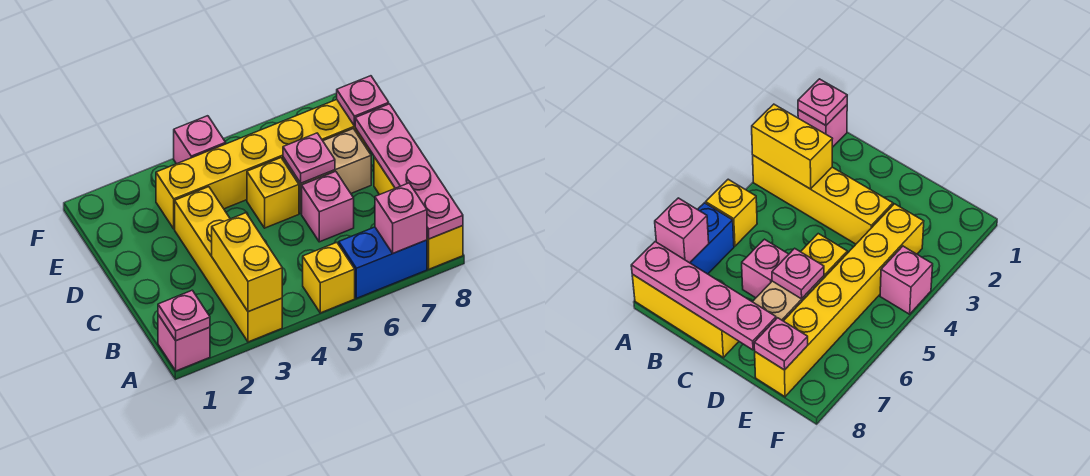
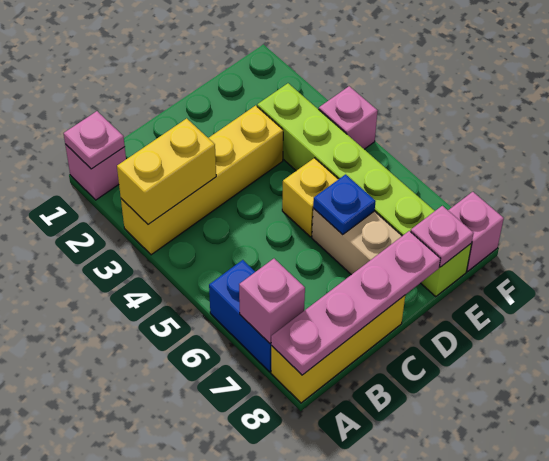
yellow 1x1 brick [303,242,355,313] -> none
pink 1x1 brick [302,171,354,242] -> pink 1x1 brick moved to [448,192,504,271]
pink 1x1 plate [283,133,335,183] -> blue 1x1 plate [313,174,376,235]
yellow 1x6 brick [156,100,370,229] -> lime 1x6 brick [257,83,472,297]

